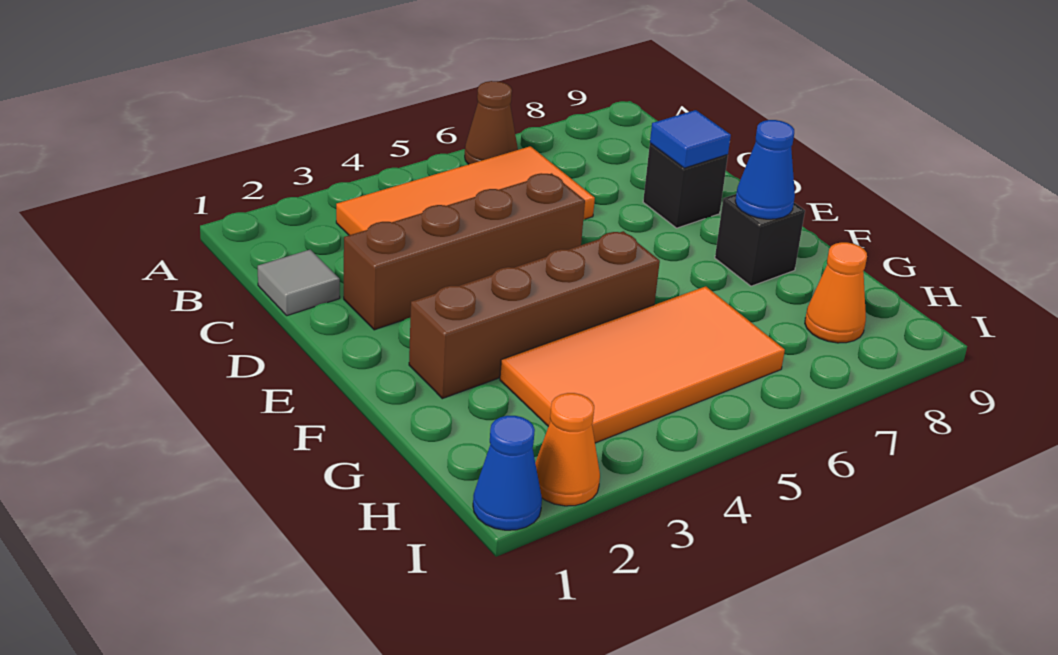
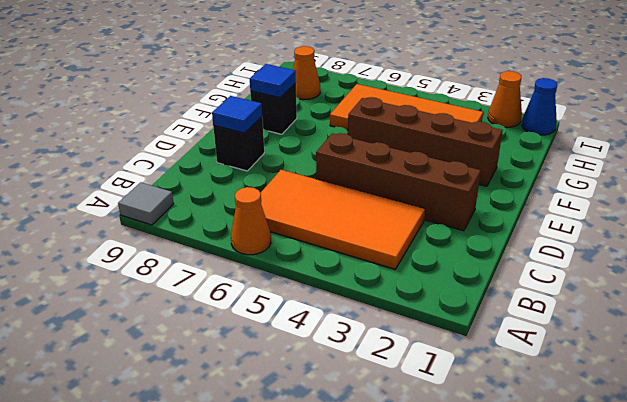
brown 1x1 cone [465,81,518,164] -> orange 1x1 cone [231,187,271,255]
grey 1x1 tile [258,250,340,316] -> grey 1x1 tile moved to [118,182,174,225]
blue 1x1 cone [735,120,795,219] -> blue 1x1 tile [250,64,296,98]

